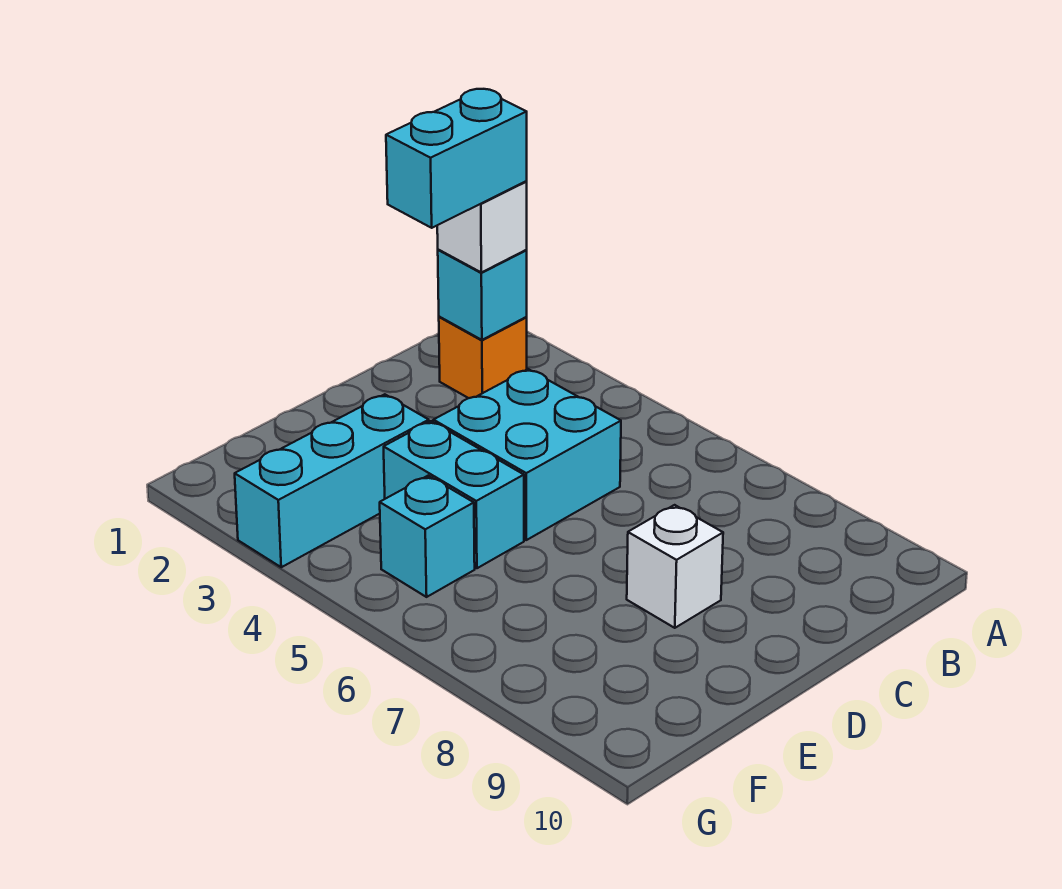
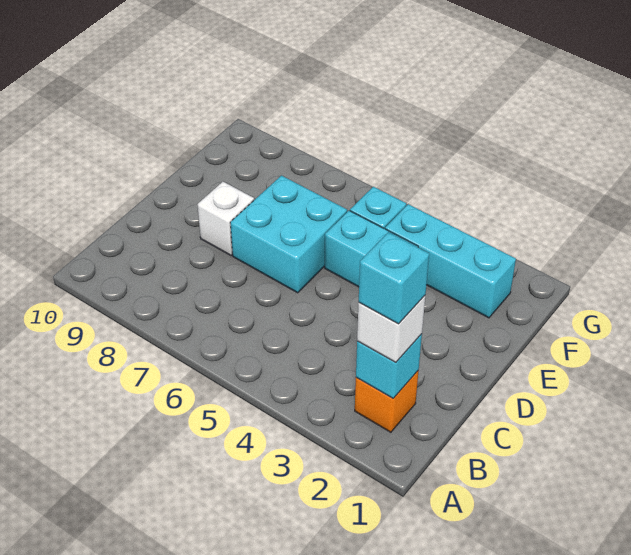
cyan 1x2 brick [386,89,527,228] -> cyan 1x1 brick [359,232,429,324]
cyan 2x2 brick [433,369,621,540] -> cyan 2x2 brick moved to [230,176,347,293]
cyan 1x3 brick [235,394,429,567] -> cyan 1x3 brick turned to [385,204,516,318]

